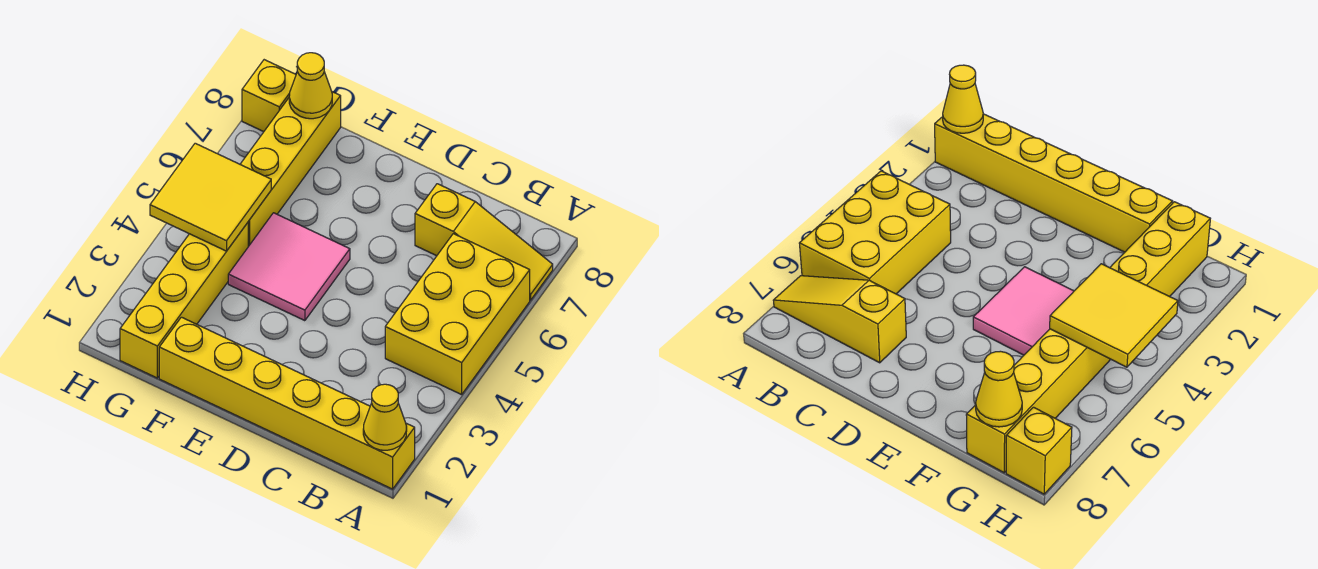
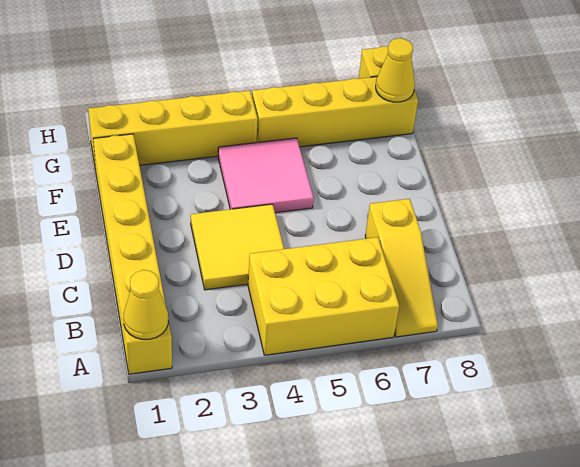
yellow 2x2 tile [150,143,271,251] -> yellow 2x2 tile moved to [191,204,284,290]

